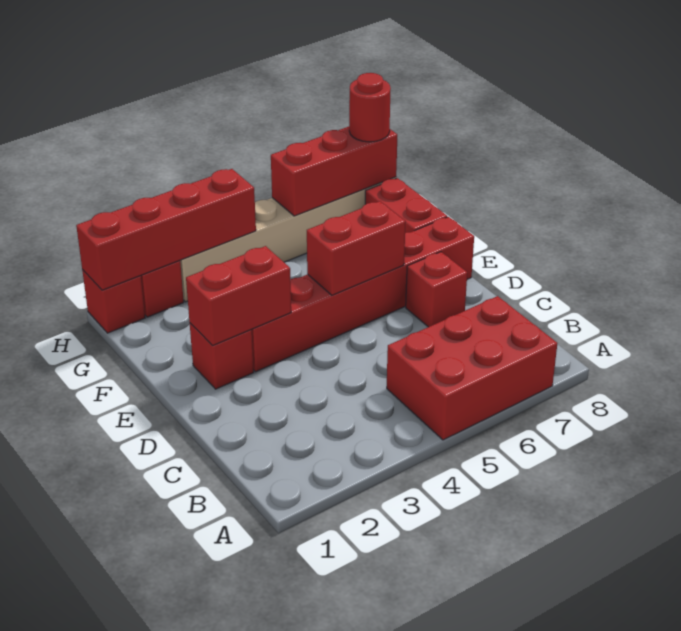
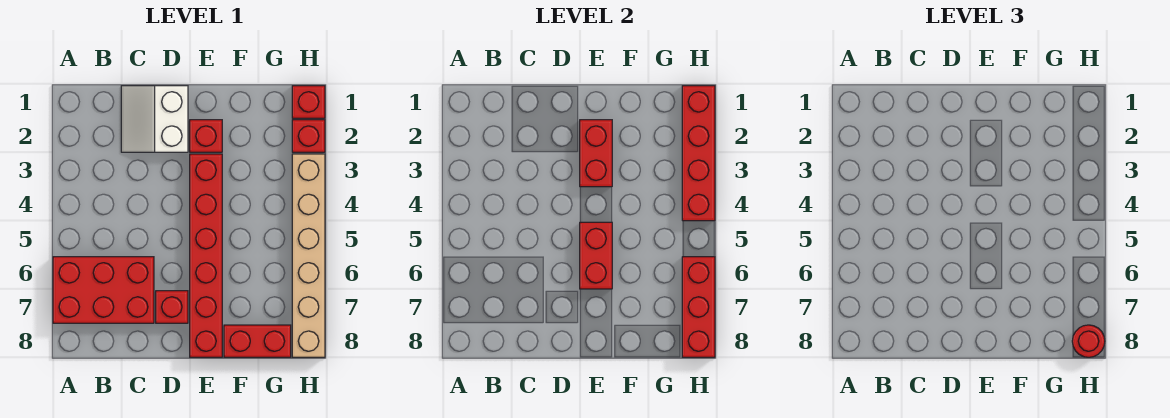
red 2x3 brick [387,296,557,440] -> red 2x3 brick turned to [53,257,154,323]
none -> white 2x2 slope [121,86,188,152]

